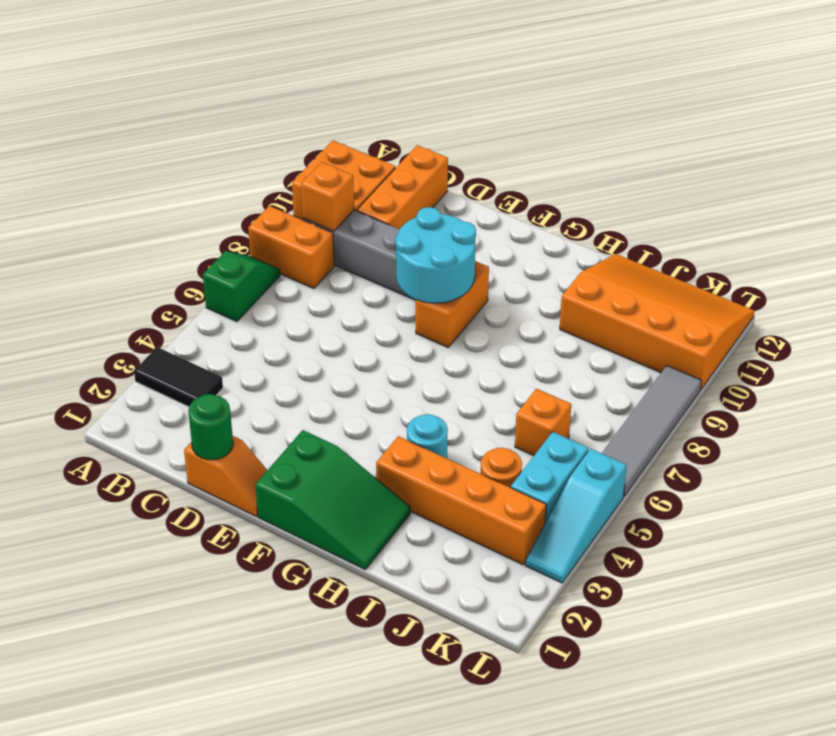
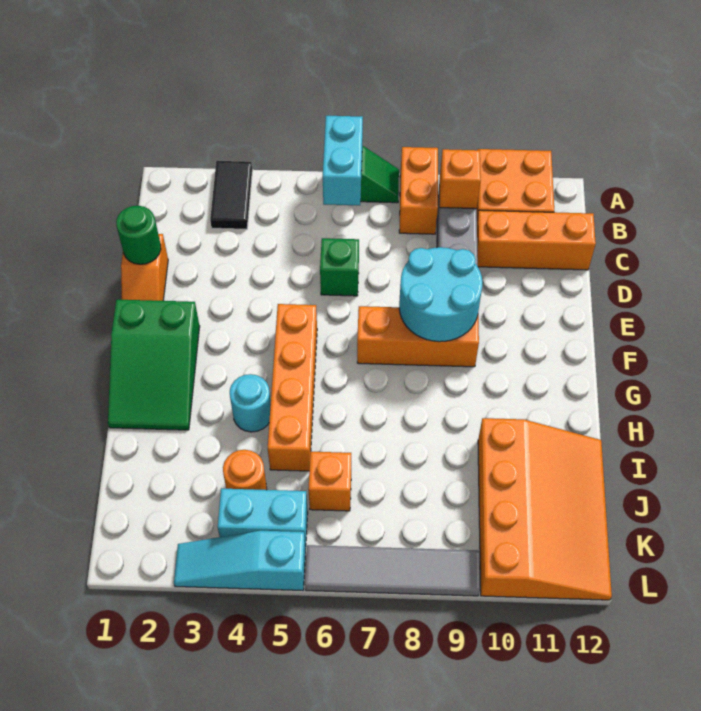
none -> cyan 1x2 brick [323,116,363,205]
none -> green 1x1 brick [320,238,359,296]
orange 1x2 brick [416,261,489,347] -> orange 1x3 brick [357,306,479,367]
orange 1x4 brick [376,436,546,565] -> orange 1x4 brick moved to [268,304,317,471]

